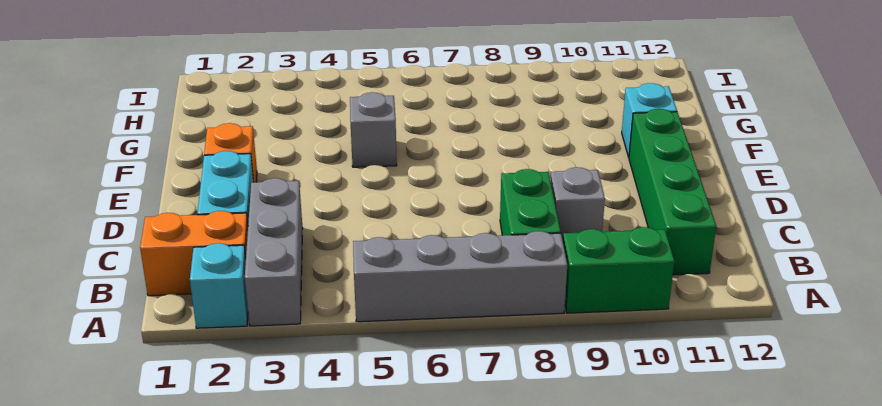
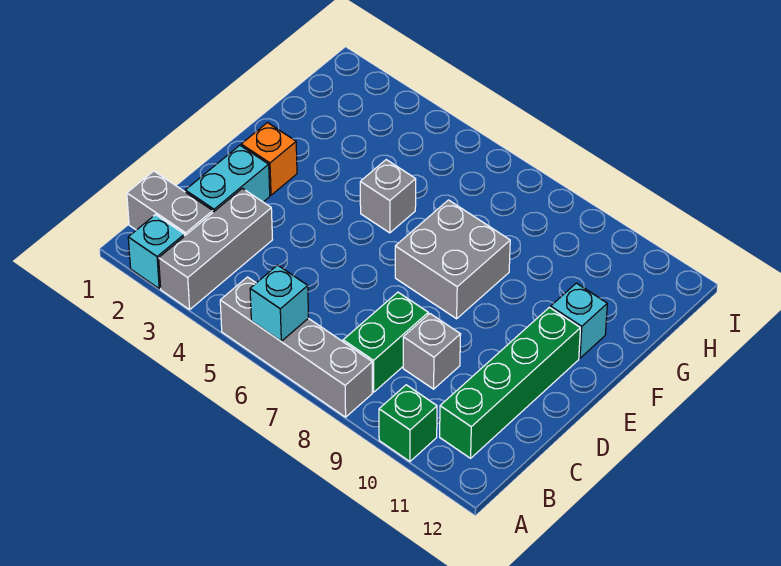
none -> cyan 1x1 brick [250,265,309,341]
green 1x2 brick [563,227,674,313] -> green 1x1 brick [379,385,437,462]
orange 1x2 brick [140,211,248,296] -> grey 1x2 brick [127,171,213,235]
none -> grey 2x2 brick [395,200,510,319]

